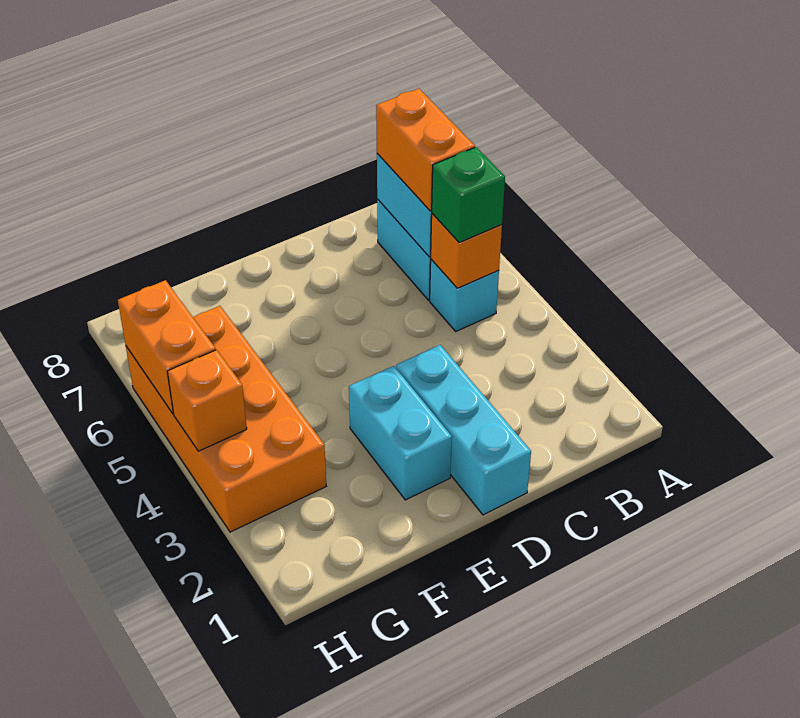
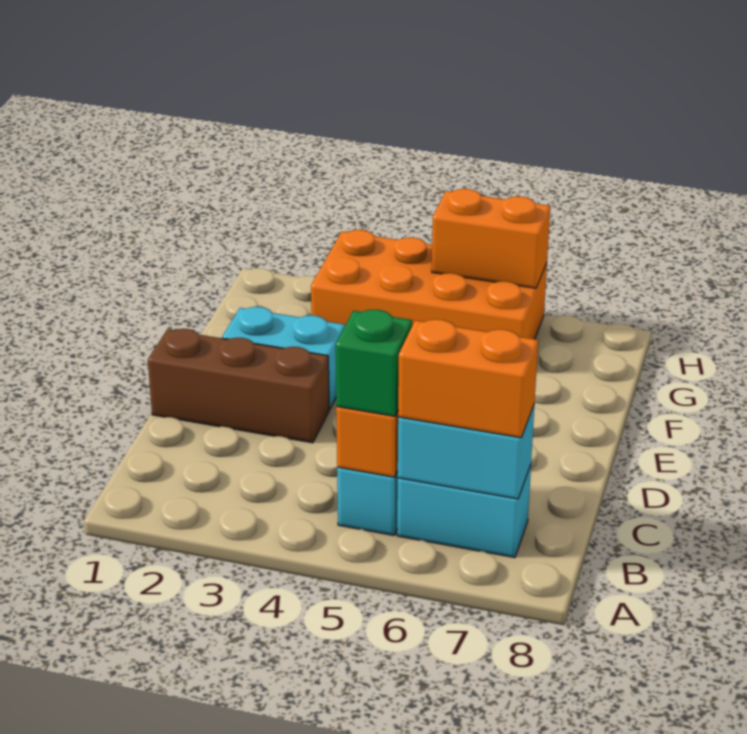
cyan 1x3 brick [396,345,531,515] -> brown 1x3 brick [148,329,329,443]
orange 1x1 brick [167,350,247,451] -> none

